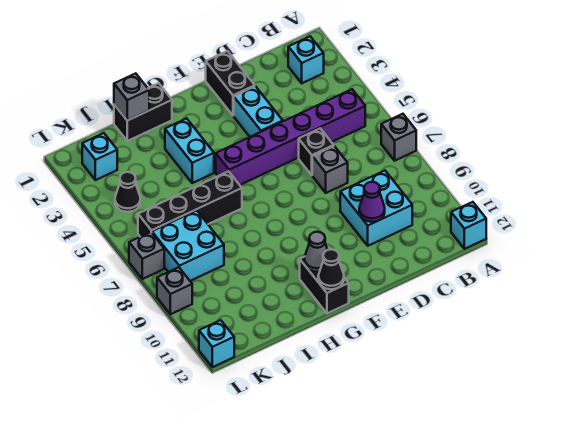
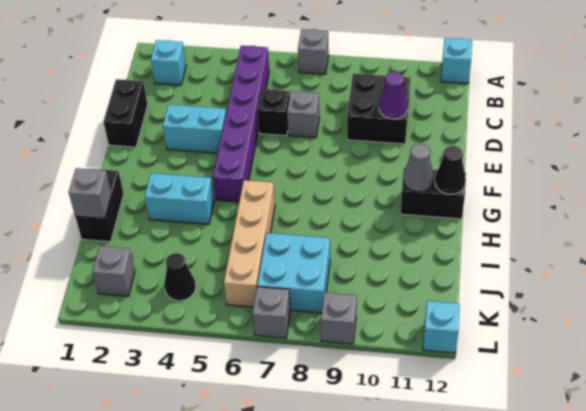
cyan 2x2 brick [340,171,412,246] -> black 2x2 brick [347,74,410,144]
black 1x2 brick [206,51,255,116] -> black 1x2 brick turned to [103,79,148,147]
black 1x4 brick [138,171,242,237] -> tan 1x4 brick [224,180,275,307]
cyan 1x1 brick [82,133,117,180] -> grey 1x1 brick [92,246,135,296]

